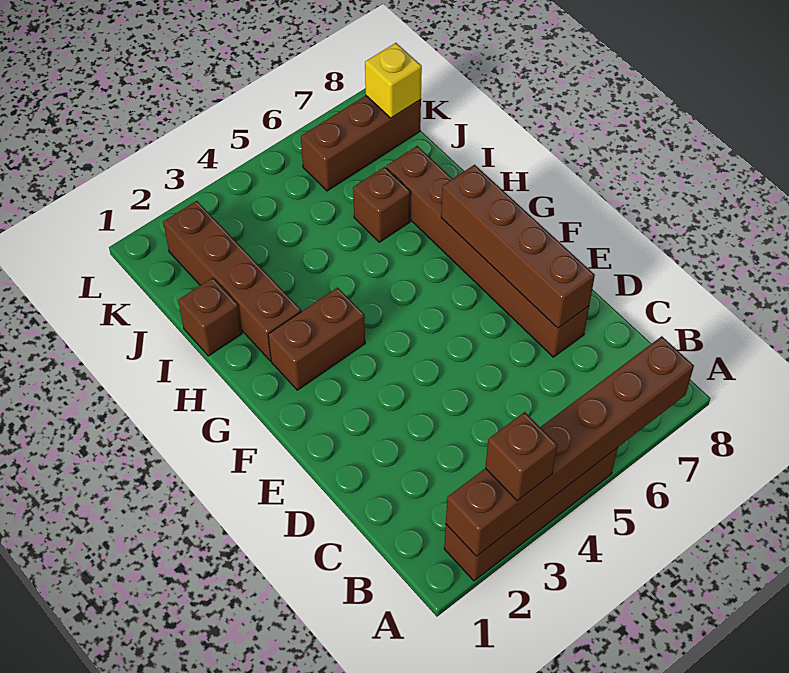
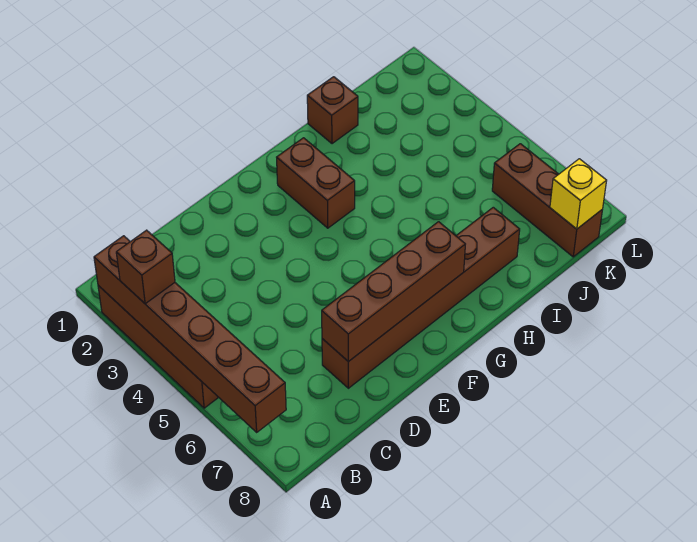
brown 1x4 brick [163,201,301,361] -> none
brown 1x1 brick [353,167,411,242] -> none

